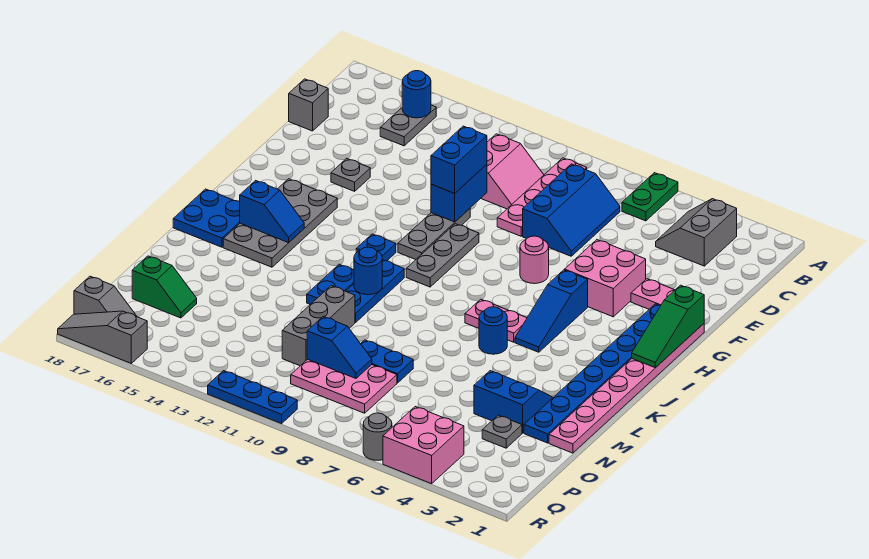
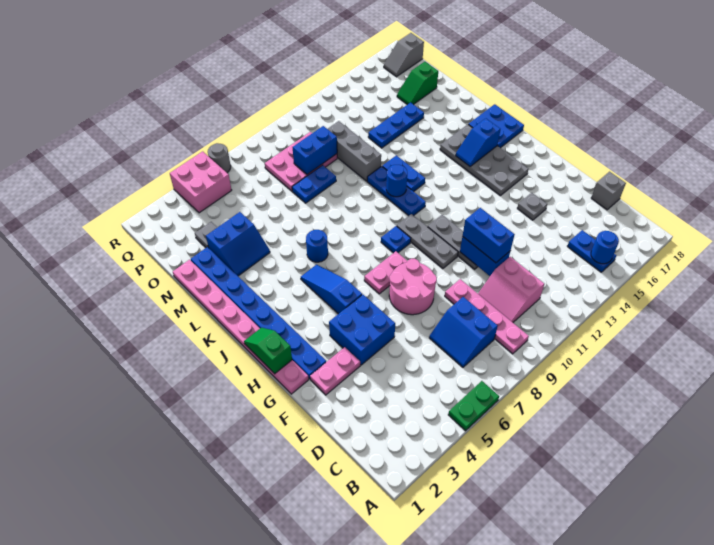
green 1x2 plate [622,173,678,221] -> green 1x2 plate turned to [448,381,499,431]
grey 2x2 slope [656,199,737,266] -> none
grey 1x2 plate [380,105,436,146] -> blue 1x2 plate [567,230,616,272]
blue 2x3 slope [523,164,620,256] -> blue 2x2 slope [429,297,498,367]
pink 2x2 brick [565,240,646,317] -> blue 2x2 brick [329,295,395,365]
green 1x3 slope [632,285,704,368] -> green 1x2 slope [244,328,292,374]
pink 1x1 round brick [520,236,549,284] -> pink 2x2 round brick [389,259,437,315]
blue 1x1 plate [356,234,396,261] -> blue 1x1 plate moved to [381,226,411,253]
pink 1x2 plate [465,299,527,342] -> pink 1x2 plate moved to [364,251,407,294]
blue 1x2 slope [307,317,372,378] -> blue 1x2 brick [293,126,337,175]
blue 1x3 plate [208,371,297,424] -> blue 1x3 plate moved to [368,103,424,148]
grey 1x3 slope [58,311,147,363] -> none

